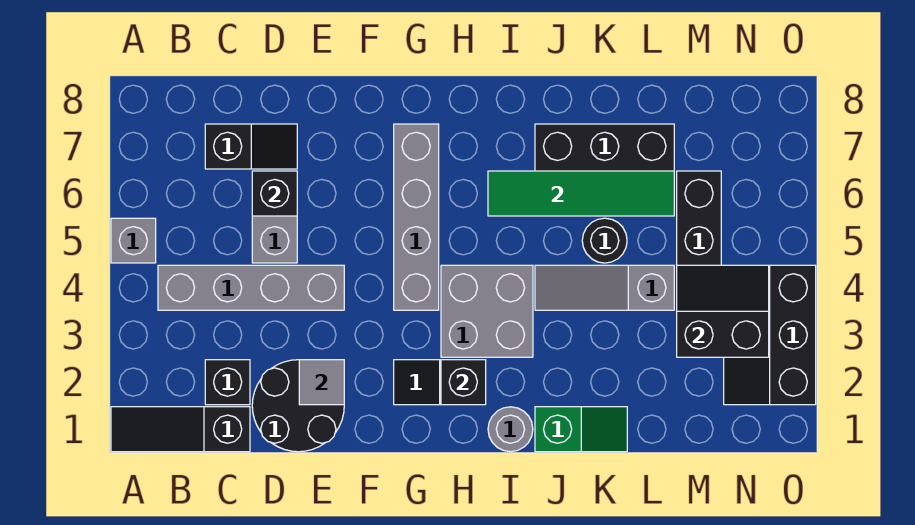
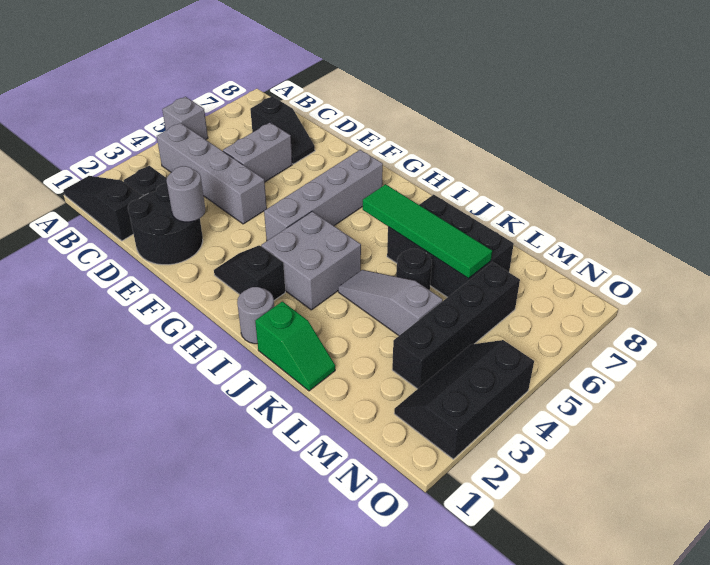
black 1x1 brick [252,171,297,216] -> none
grey 1x1 tile [299,360,344,405] -> grey 1x1 round brick [167,166,205,222]
black 1x1 brick [441,360,486,405] -> none
black 2x2 slope [677,265,769,357] -> none

